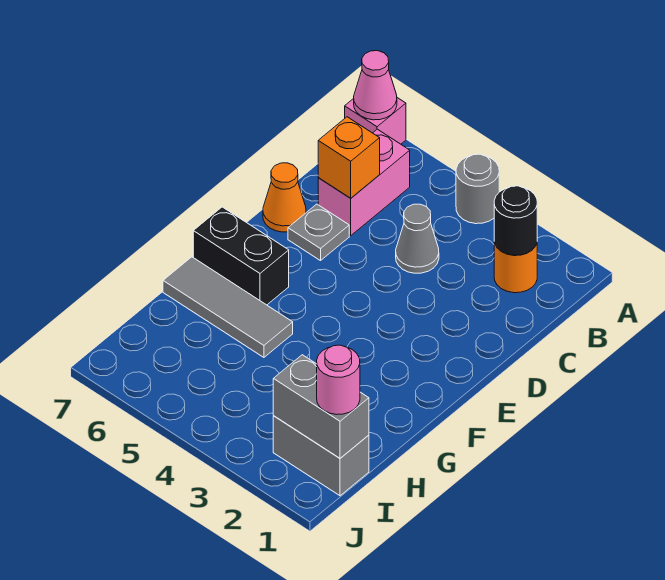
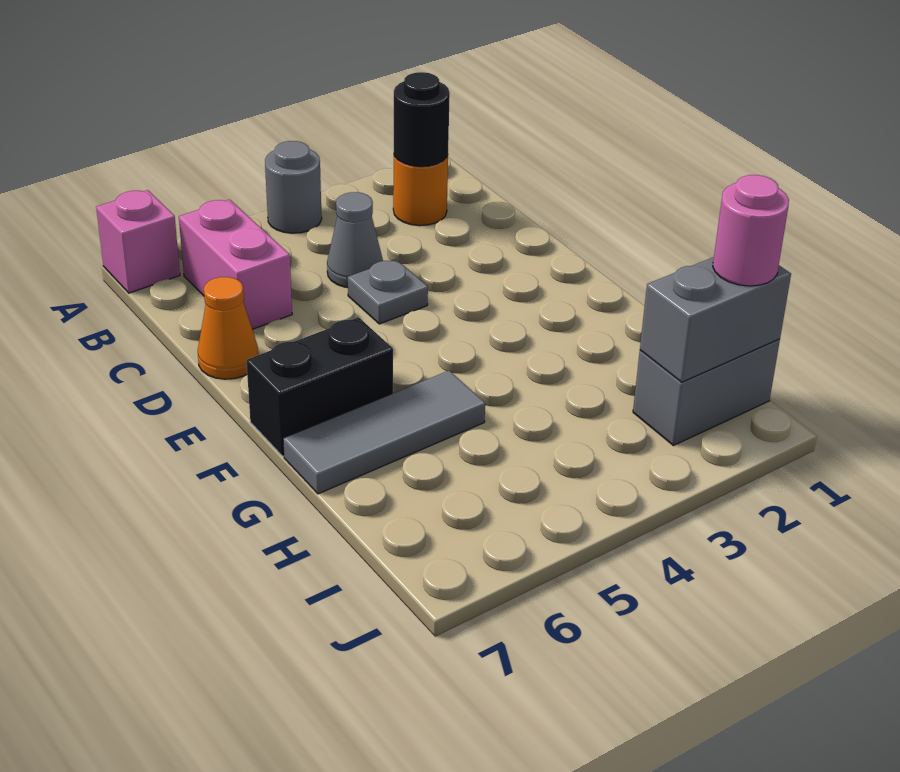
pink 1x1 cone [354,51,397,120] -> none
orange 1x1 brick [318,117,380,198] -> none
grey 1x1 plate [288,204,349,261] -> grey 1x1 plate moved to [348,259,428,324]

